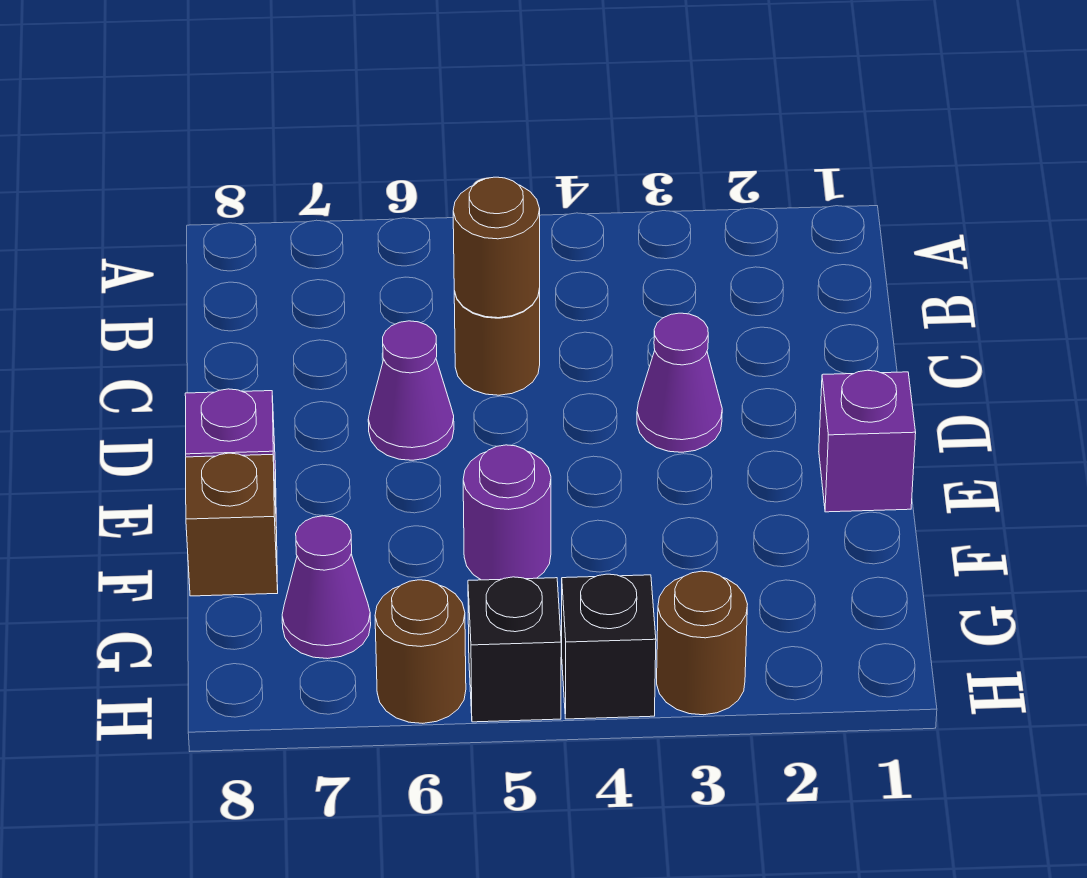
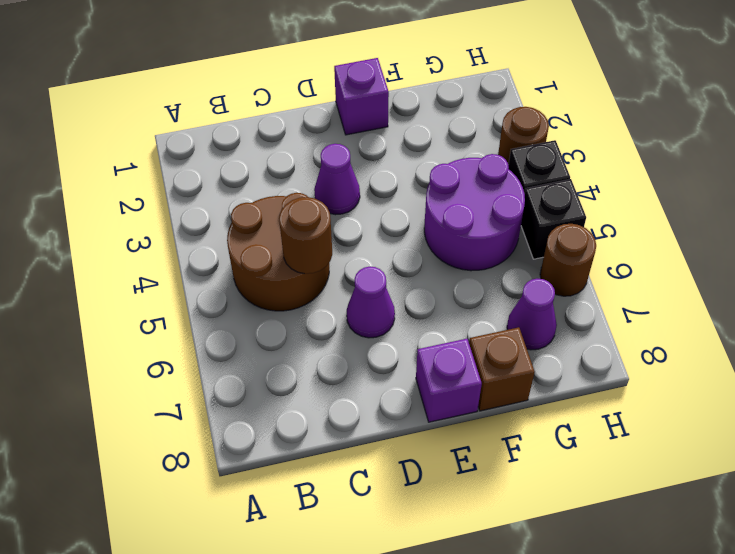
brown 1x1 round brick [454,289,540,395] -> brown 2x2 round brick [227,193,329,311]
purple 1x1 round brick [463,445,551,580] -> purple 2x2 round brick [424,154,525,271]

